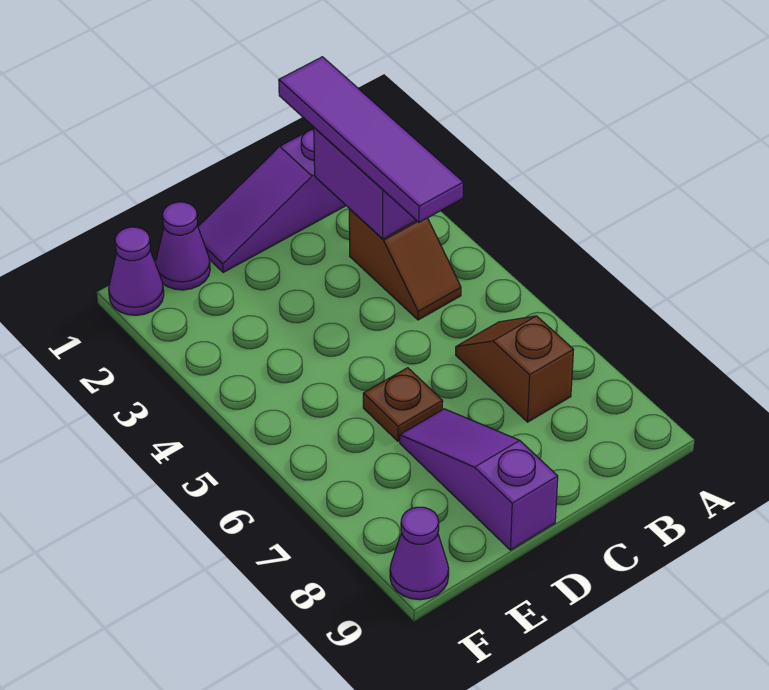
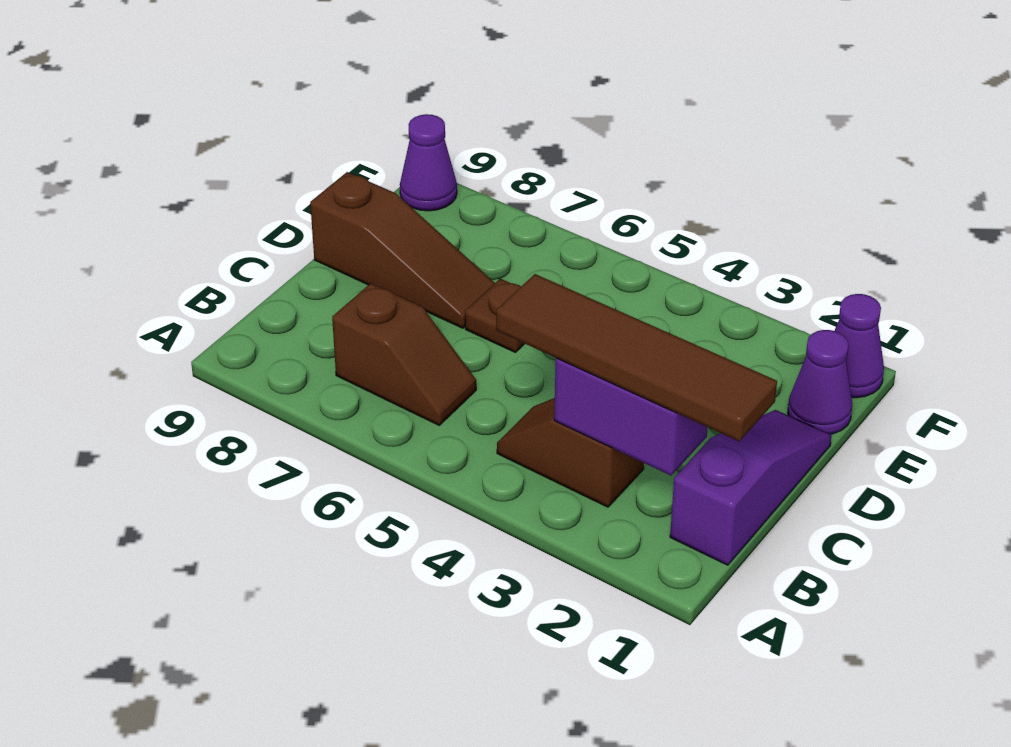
purple 1x4 tile [279,57,463,222] -> brown 1x4 tile [496,274,777,441]
purple 1x3 slope [400,409,558,550] -> brown 1x3 slope [310,172,495,328]

